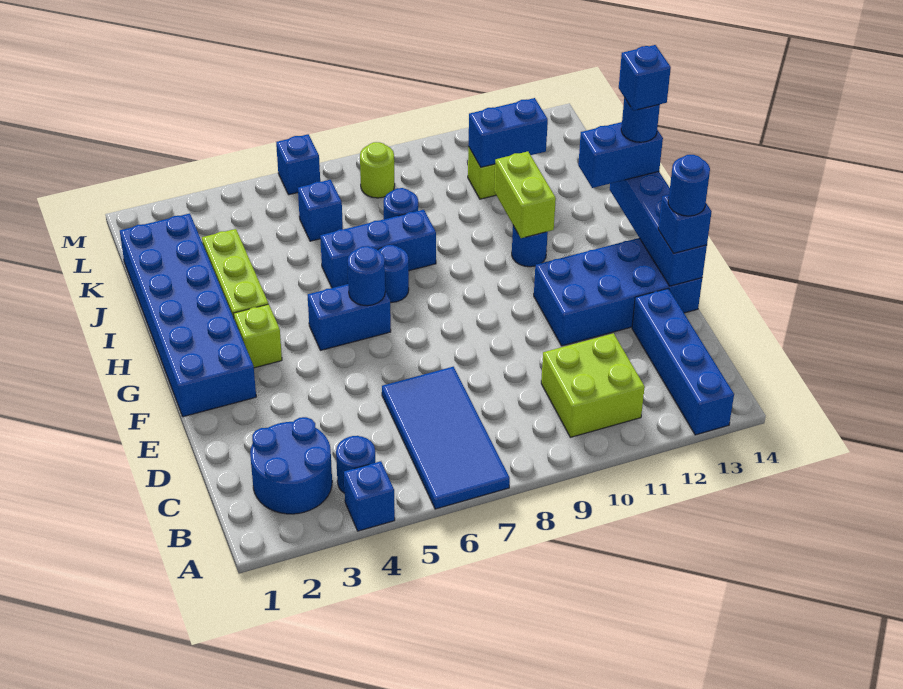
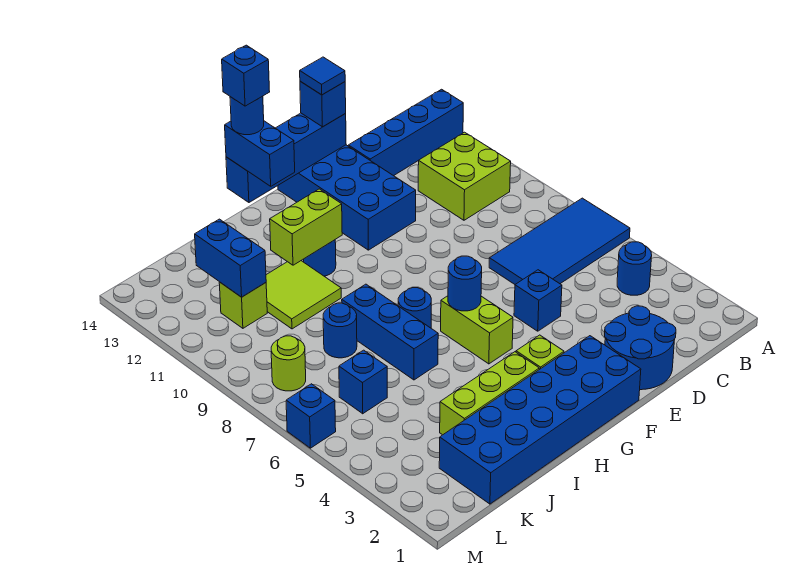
blue 1x1 brick [344,461,395,531] -> blue 1x1 brick moved to [514,270,562,331]
blue 2x2 round brick [250,417,332,514] -> blue 2x2 round brick moved to [605,306,676,390]
blue 1x1 round brick [668,155,710,216] -> blue 1x1 tile [300,57,345,95]
blue 1x2 brick [308,284,391,350] -> lime 1x2 brick [441,296,513,364]
none -> lime 2x2 tile [266,261,341,329]

